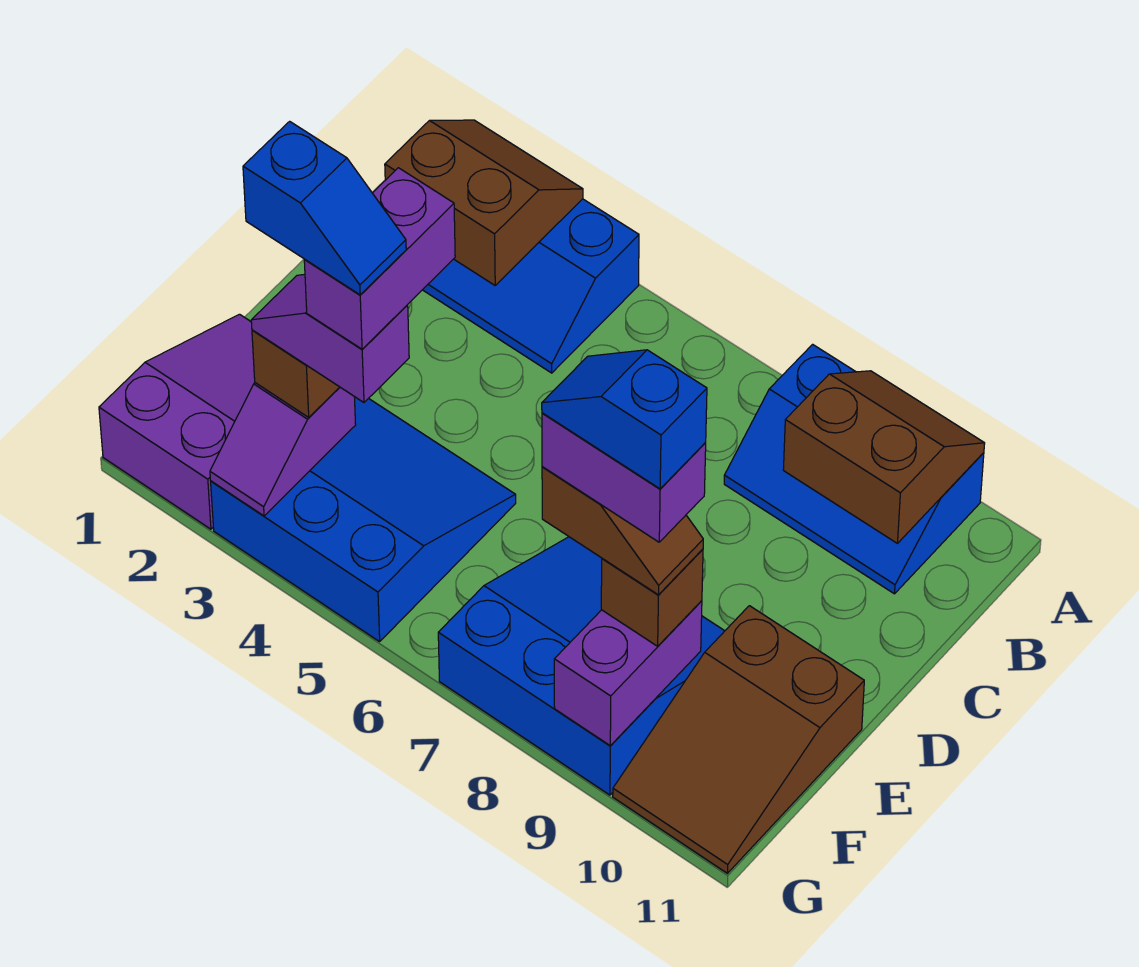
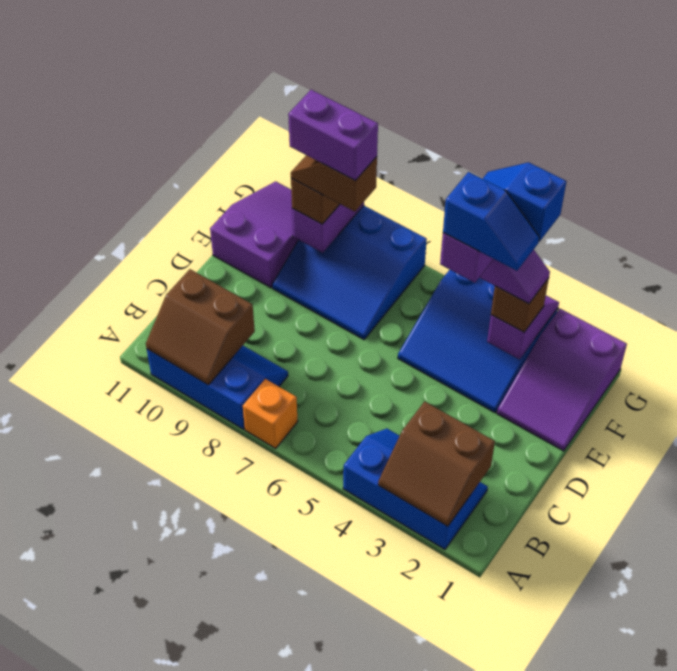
none -> orange 1x1 brick [243,379,298,448]
brown 2x3 slope [613,606,864,873] -> purple 2x3 slope [210,181,298,288]
blue 1x2 slope [542,350,707,489] -> blue 1x2 slope moved to [443,172,539,271]

